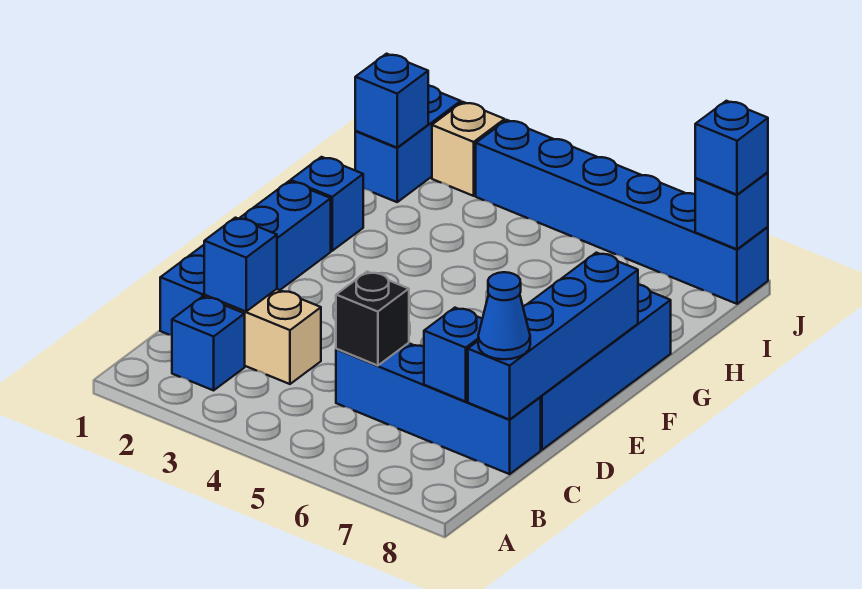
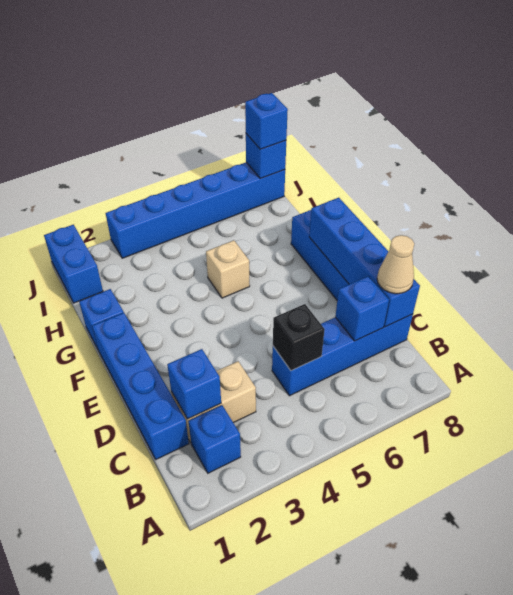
blue 1x1 cone [478,272,530,359] -> tan 1x1 cone [377,235,414,294]
blue 1x1 brick [355,54,428,148] -> none
tan 1x1 brick [432,102,505,196] -> tan 1x1 brick moved to [206,240,250,298]

